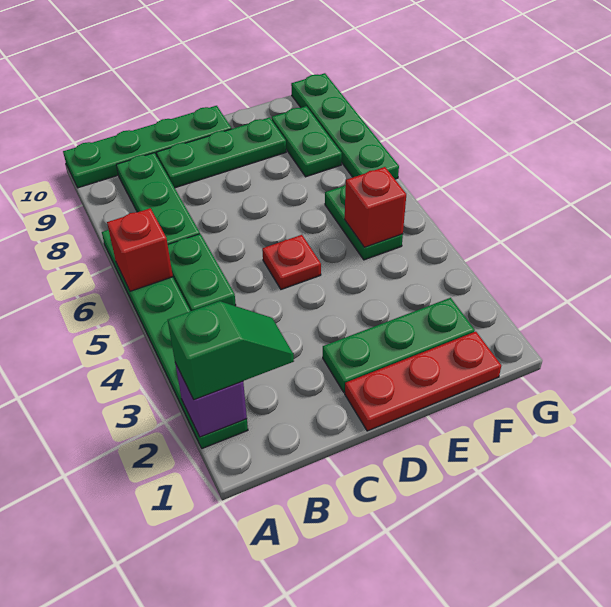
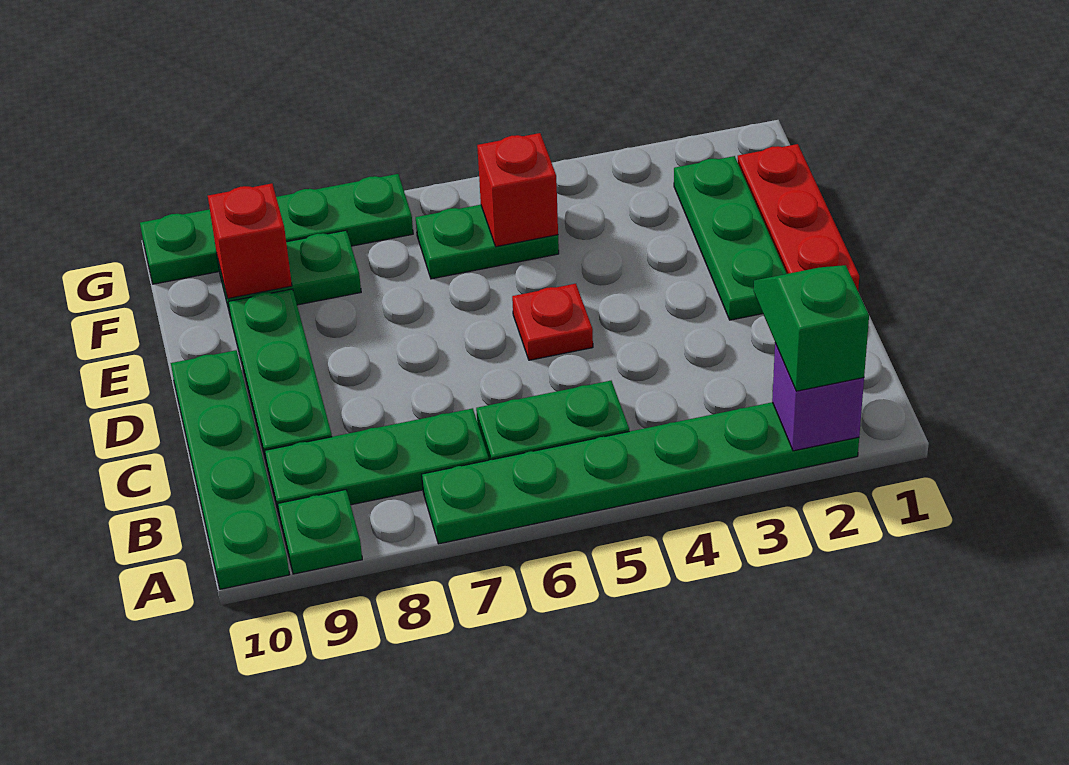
red 1x1 brick [107,208,173,291] -> red 1x1 brick moved to [208,184,292,298]
none -> green 1x1 plate [278,490,362,574]

